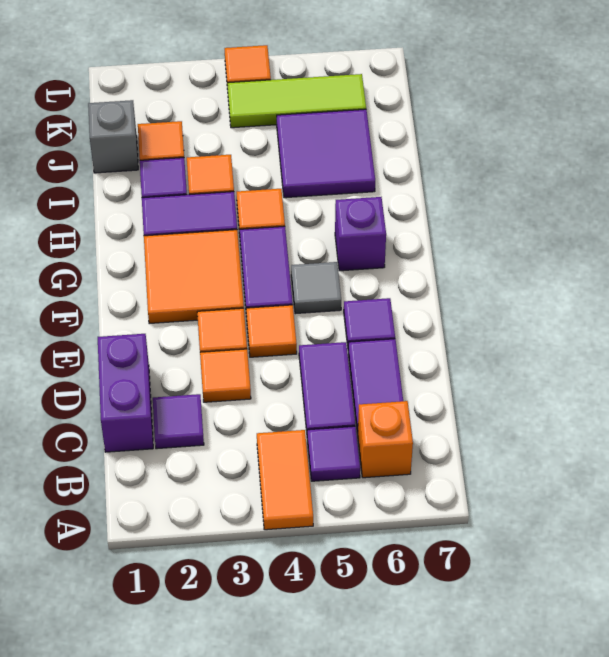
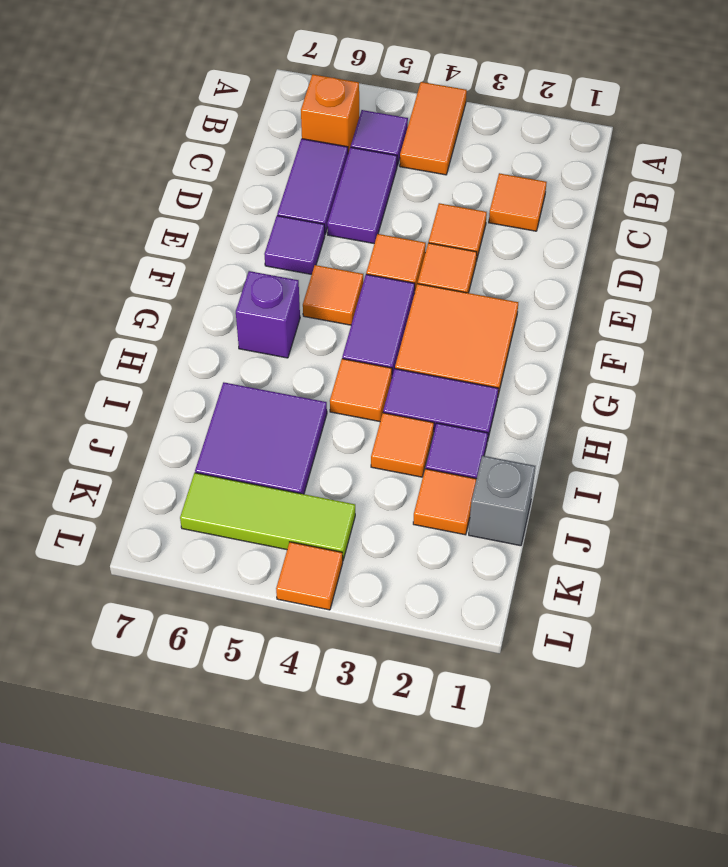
purple 1x2 brick [98,334,153,452] -> none
purple 1x1 tile [153,394,204,449] -> orange 1x1 tile [489,173,547,231]
grey 1x1 tile [291,262,341,314] -> orange 1x1 tile [303,265,363,325]

